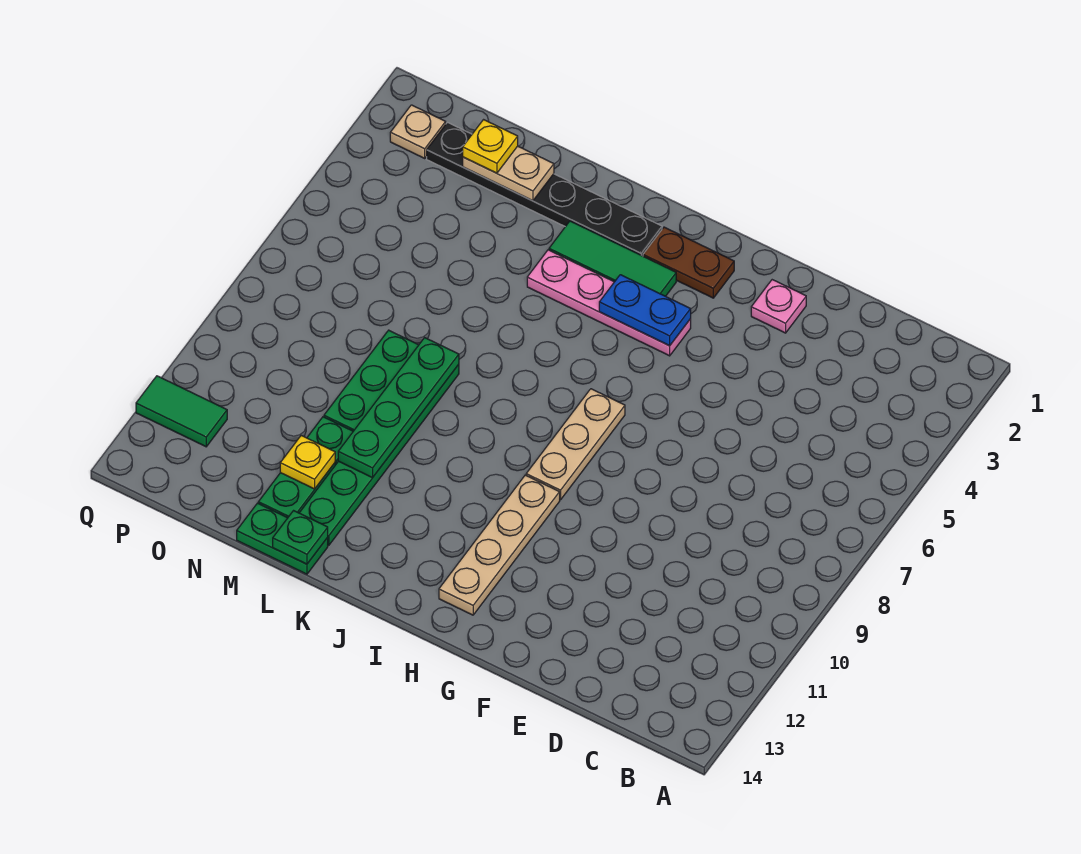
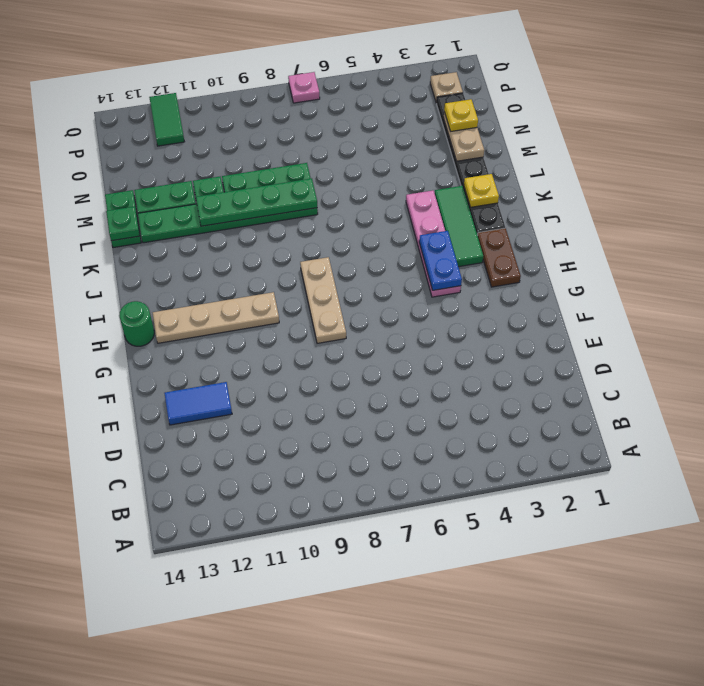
none -> blue 1x2 tile [164,382,232,425]
pink 1x1 plate [751,280,806,333] -> pink 1x1 plate moved to [288,72,320,103]
tan 1x3 plate [526,389,625,500] -> tan 1x3 plate turned to [300,257,346,343]
none -> green 1x1 round brick [119,301,154,346]
yellow 1x1 plate [280,436,335,489] -> yellow 1x1 plate moved to [464,174,499,207]

